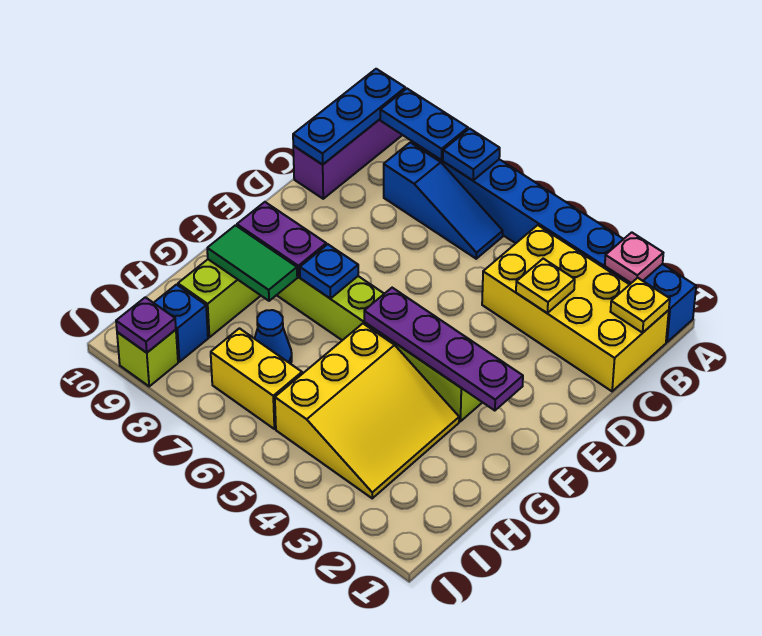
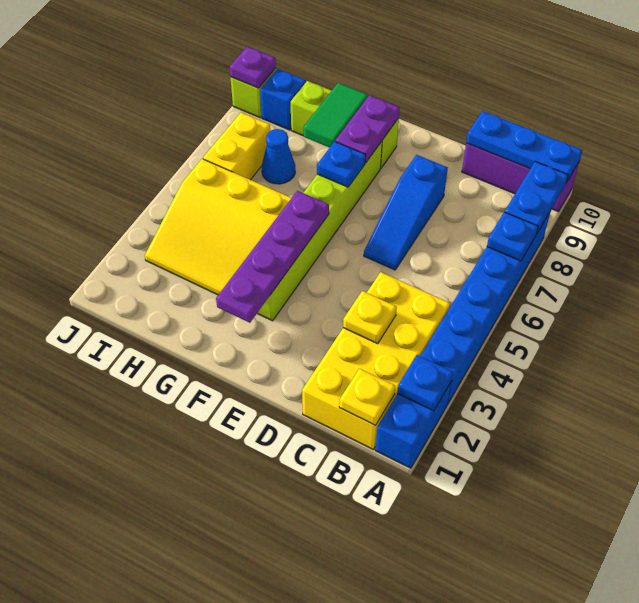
pink 1x1 plate [605,232,663,283] -> blue 1x1 plate [397,355,453,411]
blue 1x3 slope [384,142,503,259] -> blue 1x3 slope moved to [364,155,448,270]

